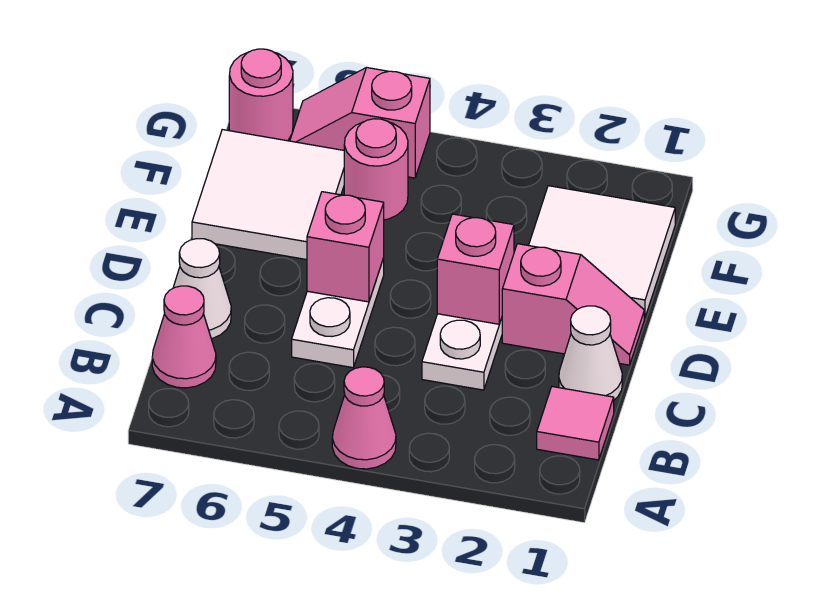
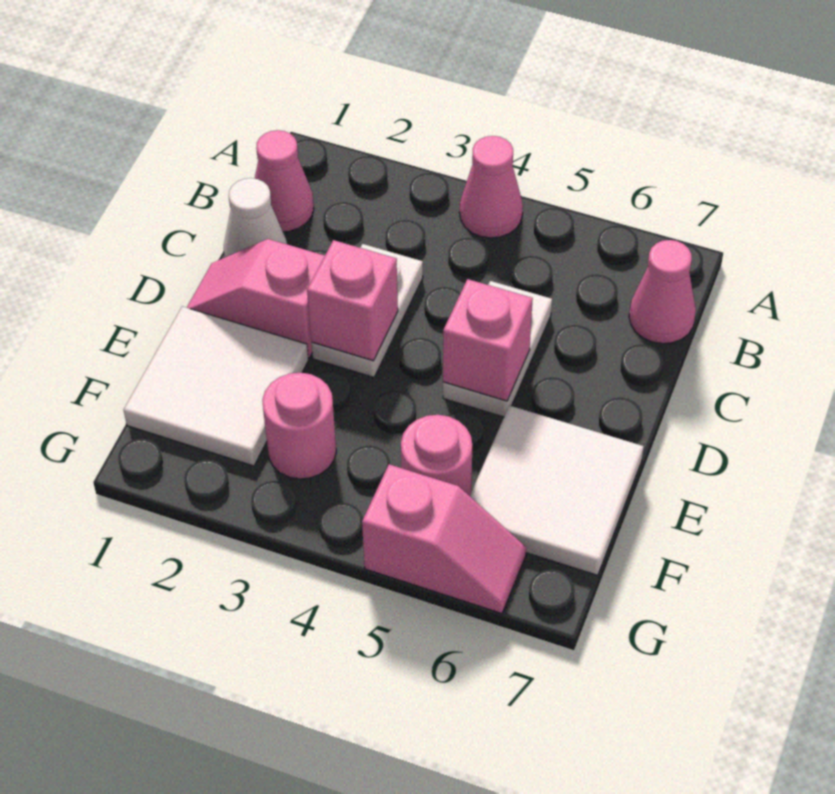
pink 1x1 tile [537,387,614,460] -> pink 1x1 cone [255,130,314,232]
white 1x1 cone [173,239,231,339] -> none
pink 1x1 round brick [229,49,293,141] -> pink 1x1 round brick moved to [262,373,336,479]

